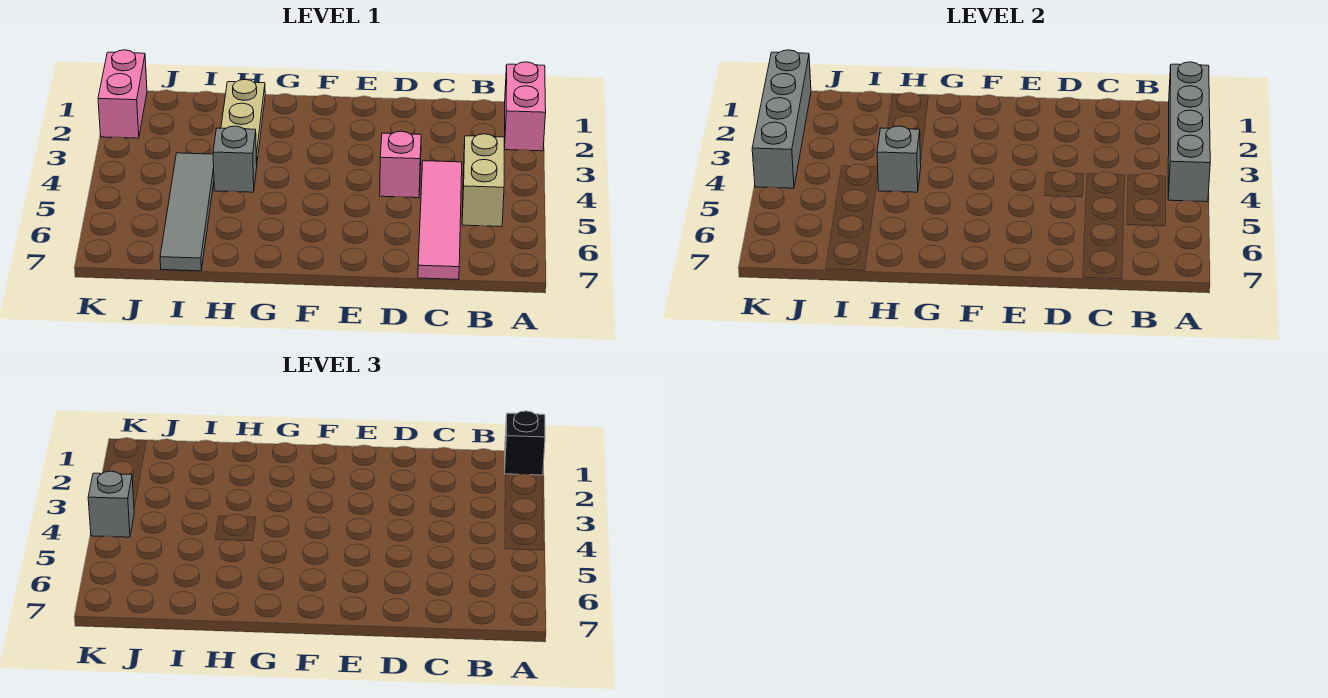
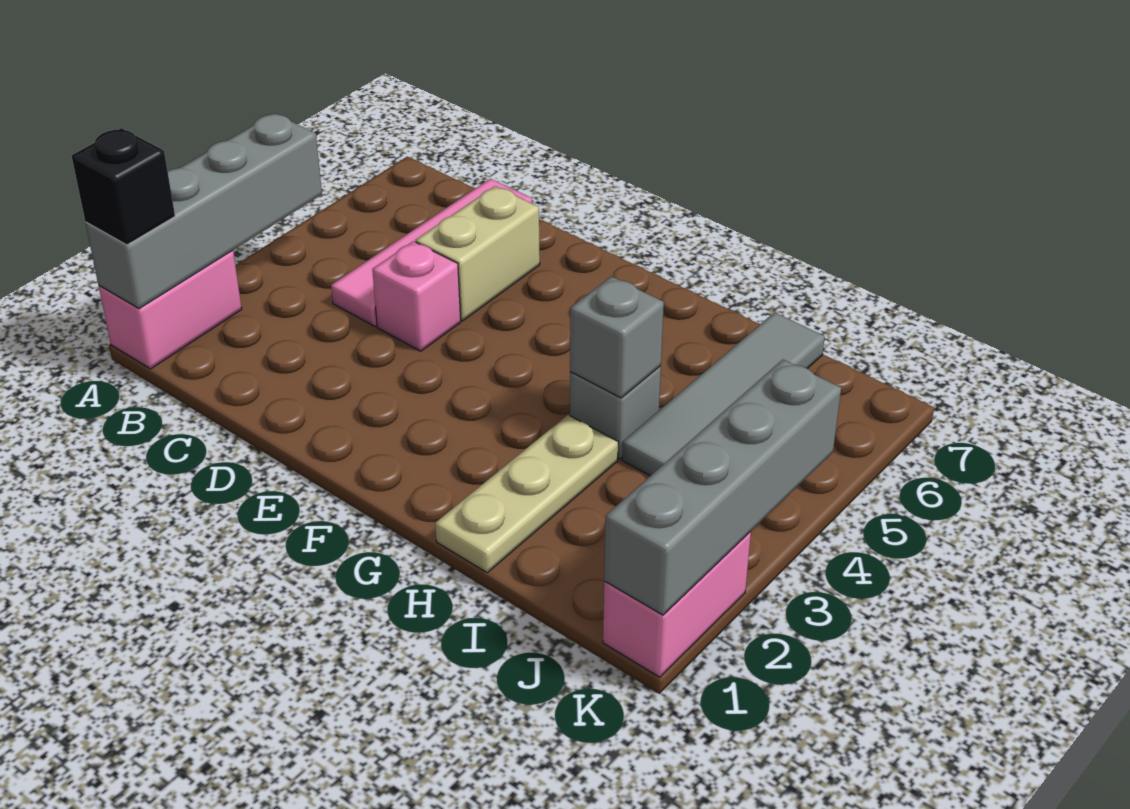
tan 1x2 brick [462,134,504,227] -> tan 1x2 brick moved to [416,186,540,321]
grey 1x1 brick [88,471,134,537] -> none

